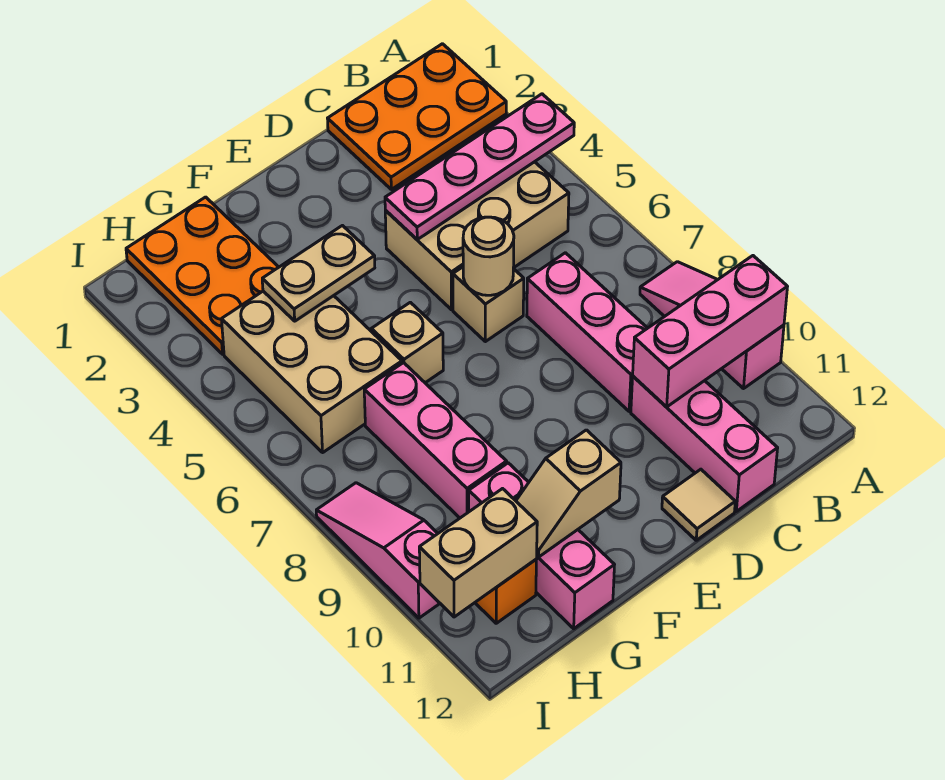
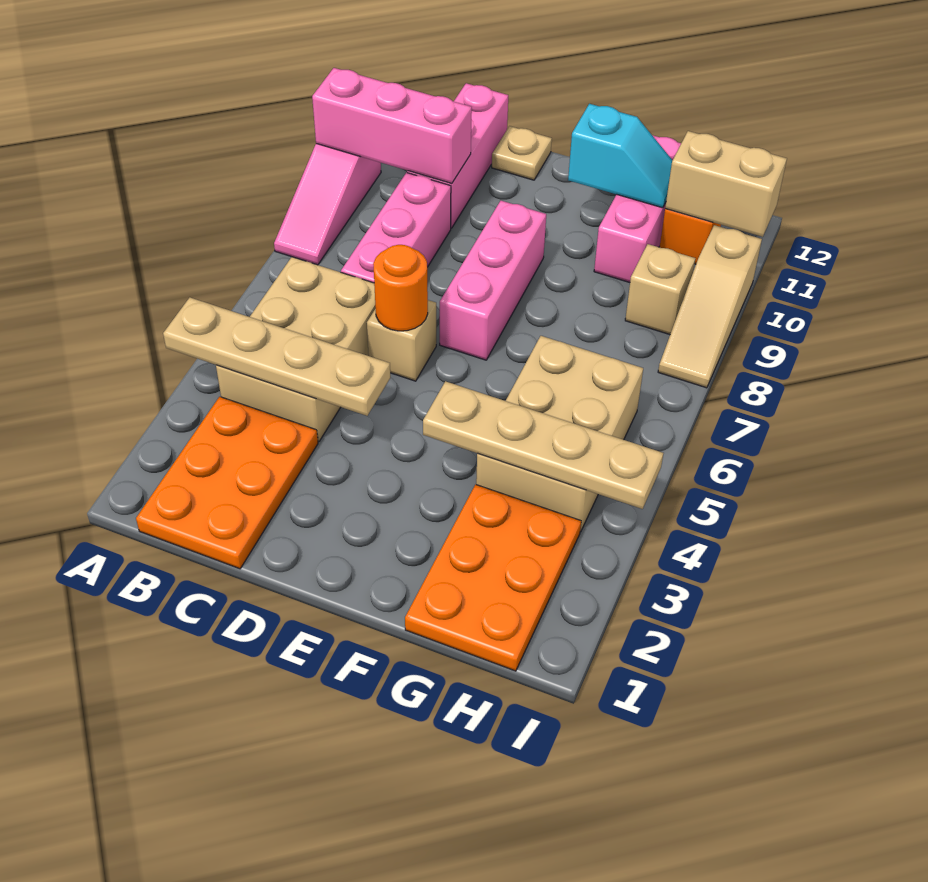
orange 2x3 plate [327,44,506,189] -> orange 2x3 plate turned to [136,397,318,569]
pink 1x4 plate [385,94,574,239] -> tan 1x4 plate [163,298,390,416]
tan 2x3 brick [385,162,569,310] -> tan 2x3 brick turned to [216,257,376,441]
tan 1x1 round brick [463,217,514,295] -> orange 1x1 round brick [373,245,428,331]
tan 1x1 tile [662,469,735,540] -> tan 1x1 plate [492,126,552,180]
tan 1x2 plate [262,226,375,321] -> tan 1x4 plate [423,381,663,509]
tan 1x1 brick [371,302,443,383] -> tan 1x1 brick moved to [625,244,695,334]
tan 1x2 slope [516,430,621,557] -> cyan 1x2 slope [568,104,673,208]
pink 1x3 brick [364,363,507,518] -> pink 1x3 brick moved to [440,201,546,360]
pink 1x3 slope [316,483,440,618] -> tan 1x3 slope [658,225,762,388]

